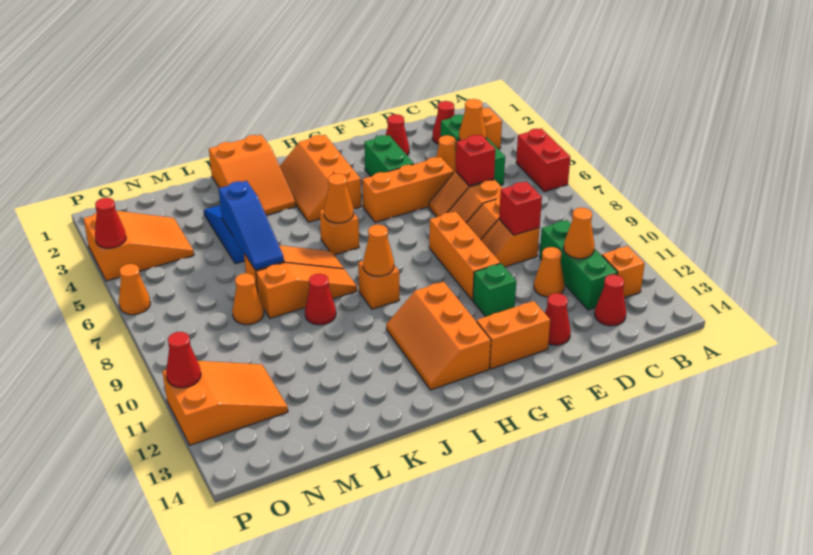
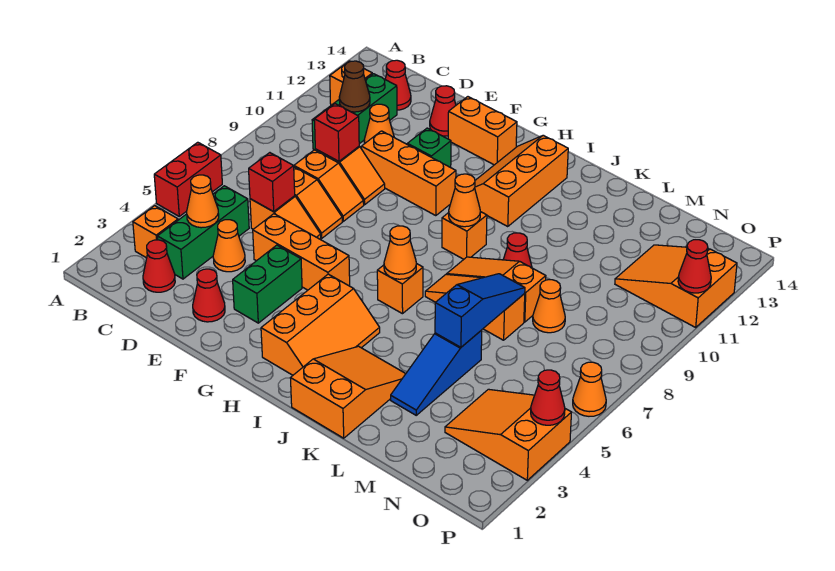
orange 1x1 cone [564,208,595,259] -> brown 1x1 cone [339,61,370,112]
orange 1x3 brick [429,211,500,300] -> orange 1x3 brick turned to [361,131,456,216]
orange 2x3 slope [386,282,491,390] -> orange 2x3 slope turned to [475,135,568,227]

